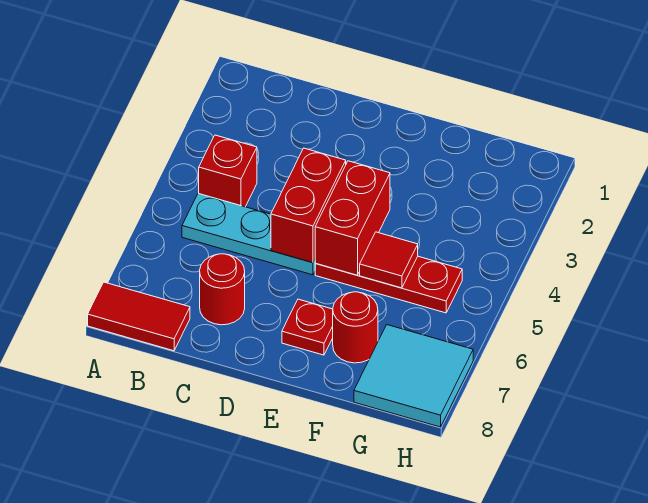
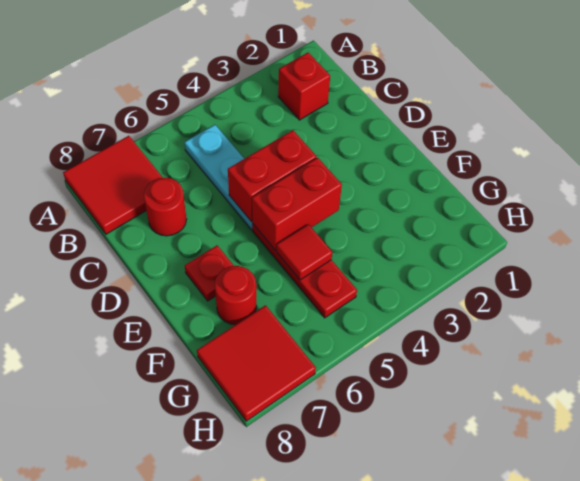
red 1x2 tile [88,282,190,351] -> red 2x2 tile [63,136,163,234]
red 1x1 brick [199,135,257,207] -> red 1x1 brick moved to [278,52,330,120]
cyan 2x2 tile [354,325,473,427] -> red 2x2 tile [197,305,316,421]

